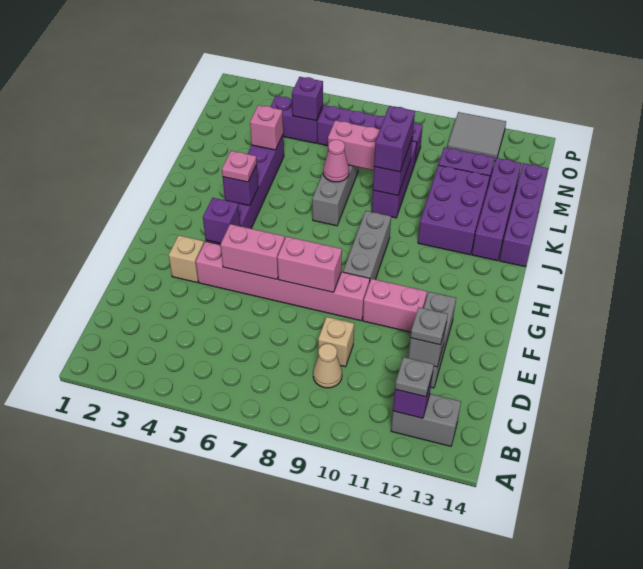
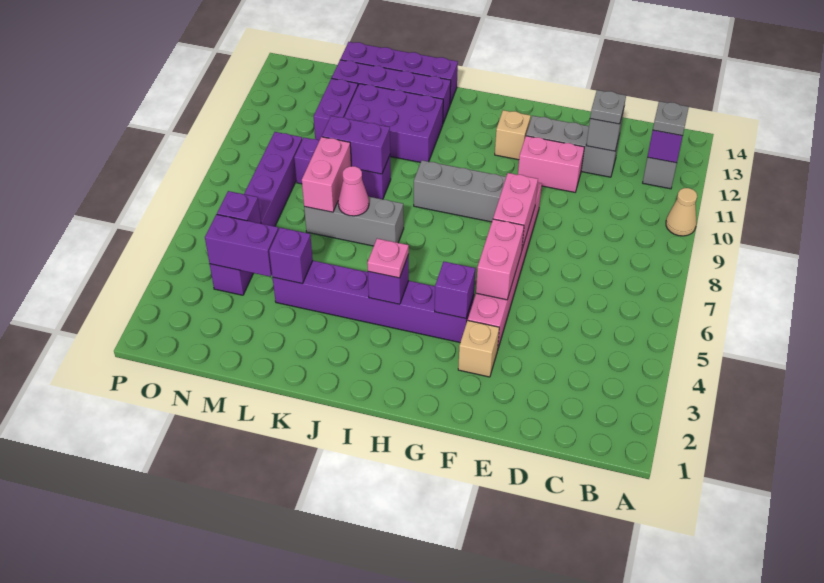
tan 1x1 cone [313,344,342,388] -> tan 1x1 cone moved to [666,188,697,236]
tan 1x1 brick [318,317,354,367] -> tan 1x1 brick moved to [495,110,531,160]
pink 1x2 brick [363,279,427,332] -> pink 1x2 brick turned to [518,136,584,192]
purple 1x2 brick [374,106,415,172] -> purple 1x2 brick moved to [205,214,279,277]
pink 1x1 brick [250,105,283,150] -> purple 1x1 brick [269,228,313,284]
grey 2x2 tile [447,112,506,161] -> none

